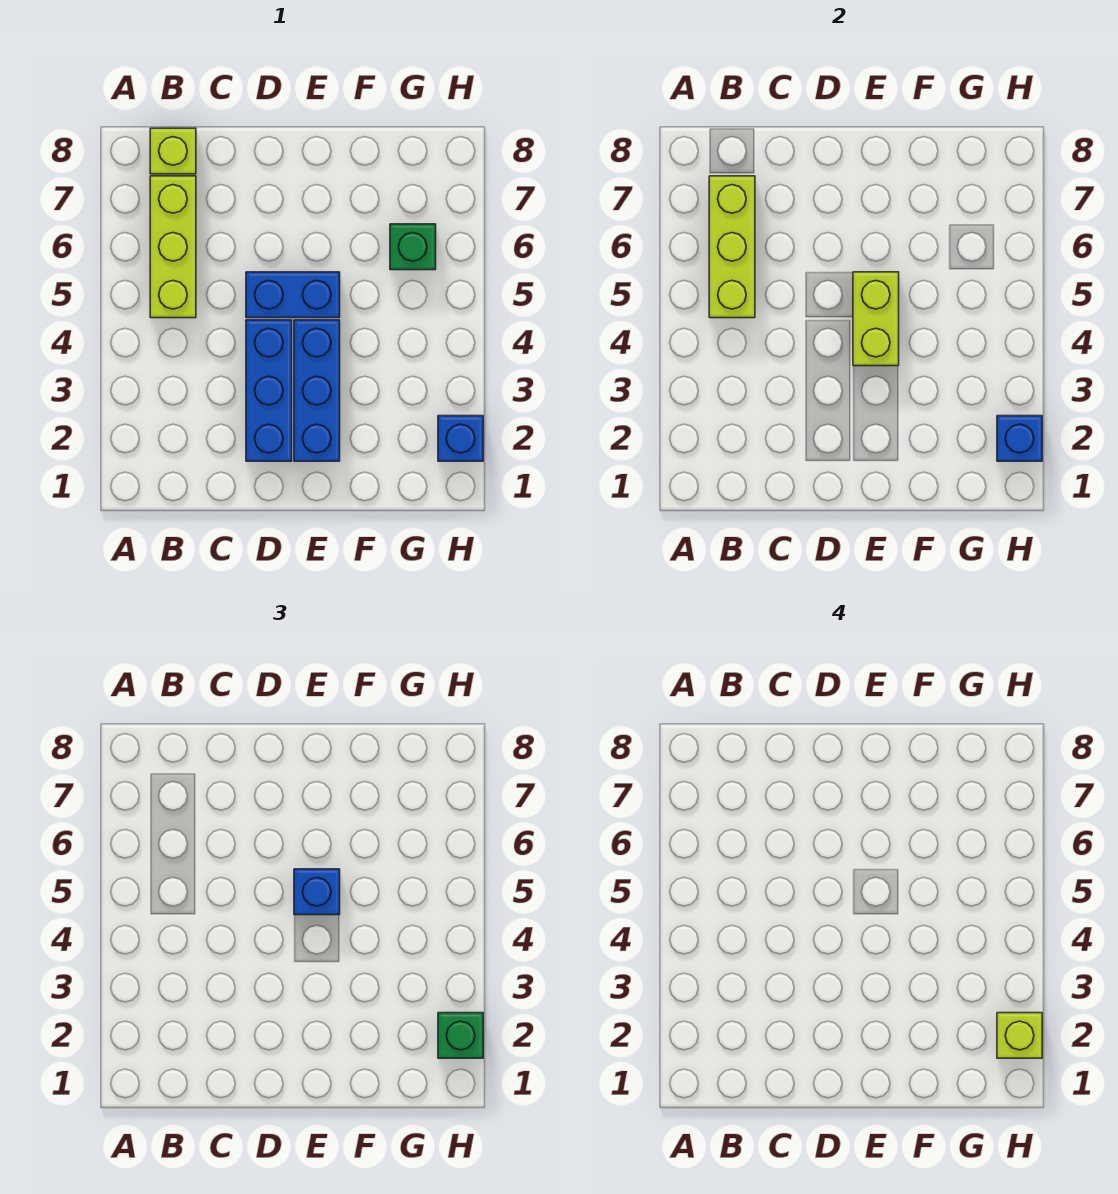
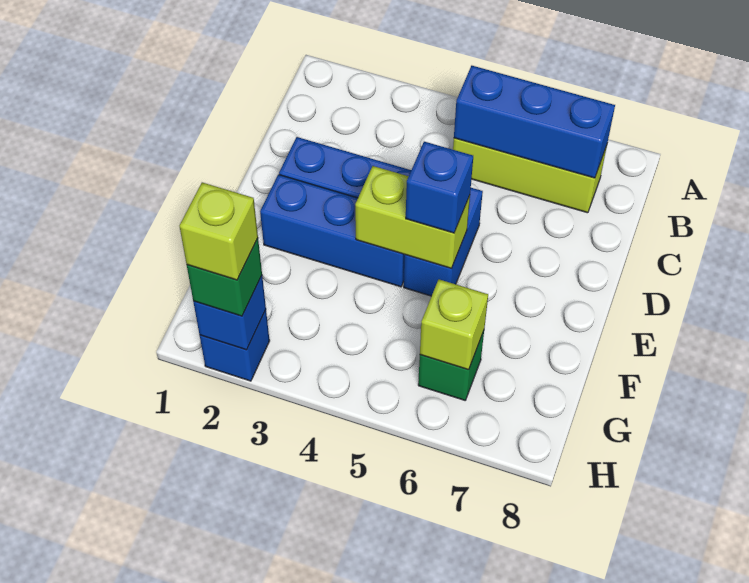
lime 1x3 brick [709,176,755,318] -> blue 1x3 brick [454,66,615,178]
lime 1x1 brick [150,128,196,174] -> lime 1x1 brick moved to [420,279,488,370]

